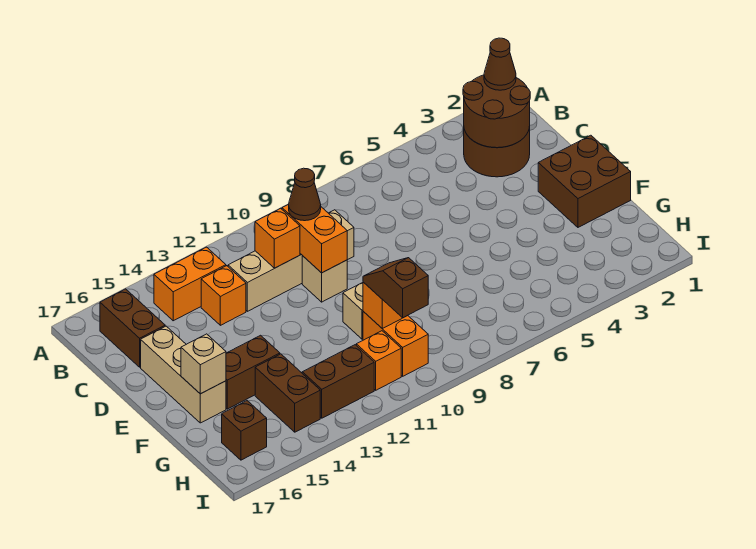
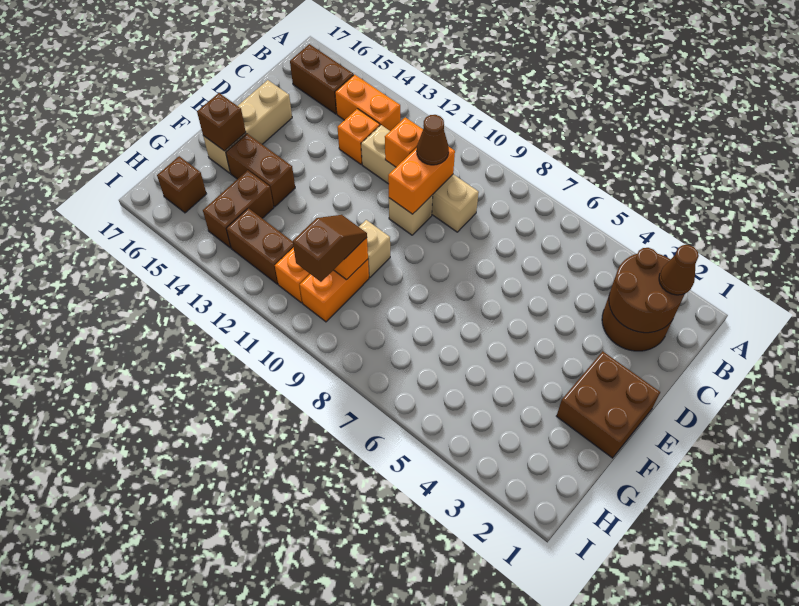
brown 1x2 brick [100,289,165,367] -> brown 1x2 brick turned to [290,44,354,114]
tan 1x1 brick [181,334,226,394] -> brown 1x1 brick [197,93,246,151]

